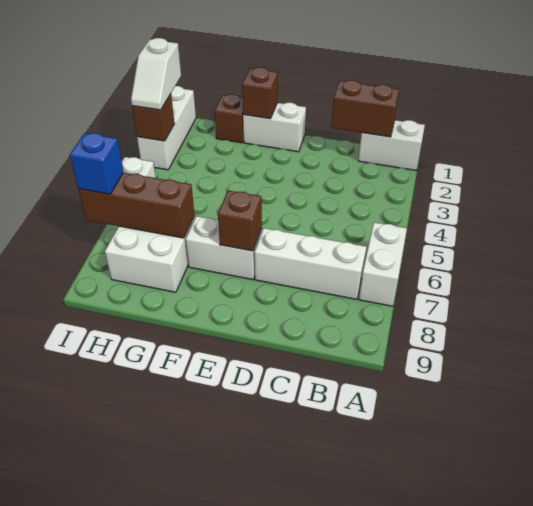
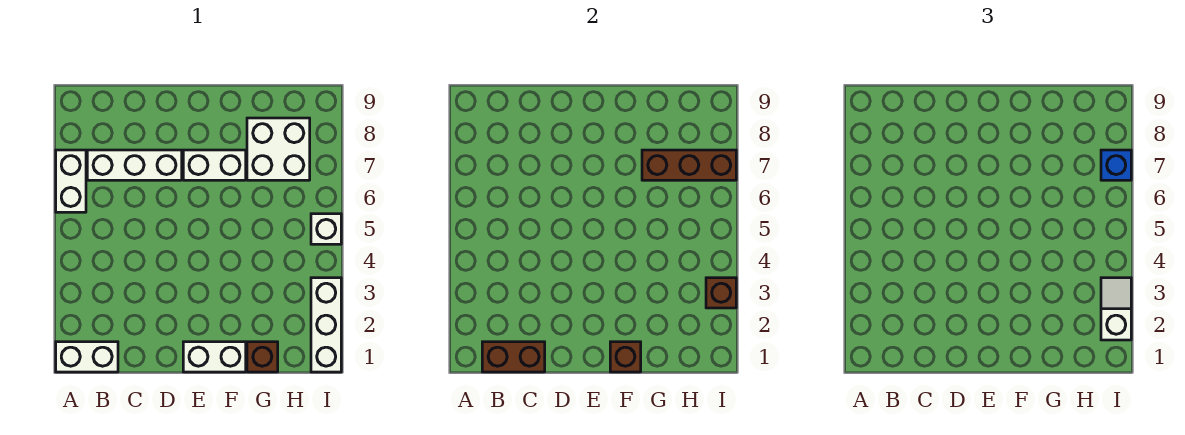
brown 1x1 brick [218,190,262,251] -> none

